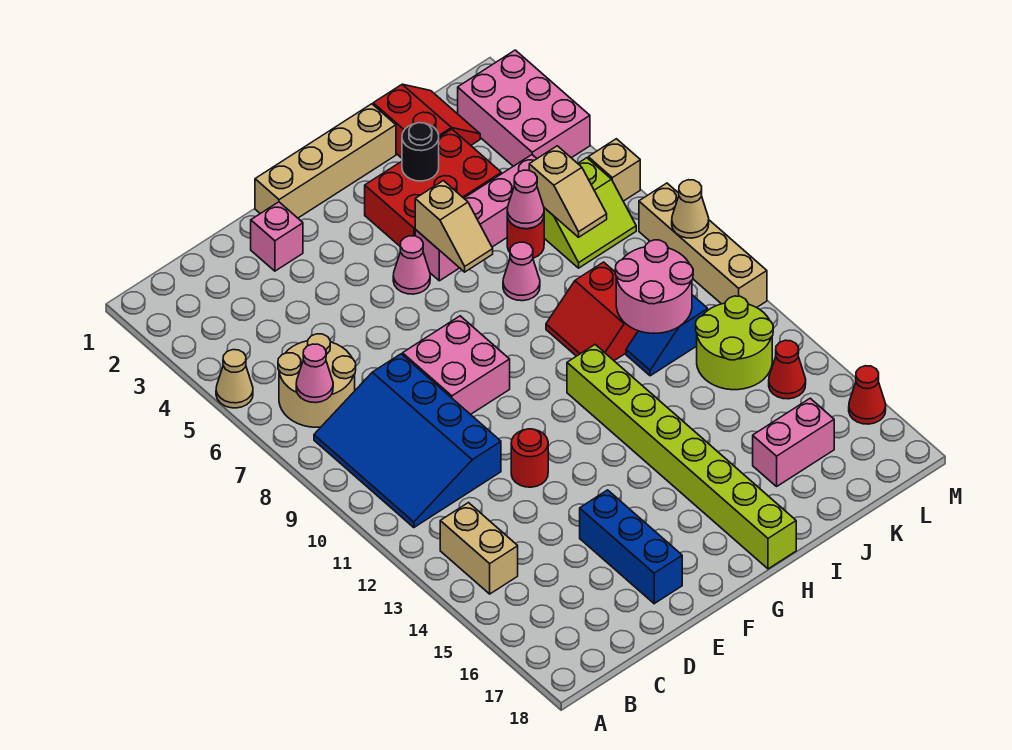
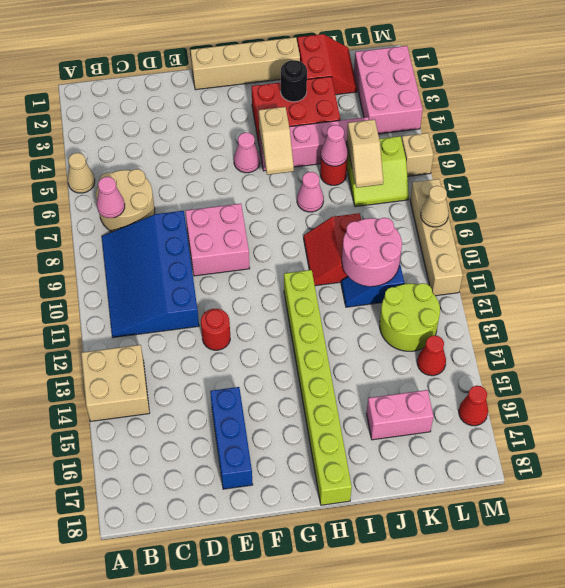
tan 1x2 brick [440,503,518,594] -> tan 2x2 brick [81,345,150,421]
pink 1x1 brick [251,202,303,271] -> none

